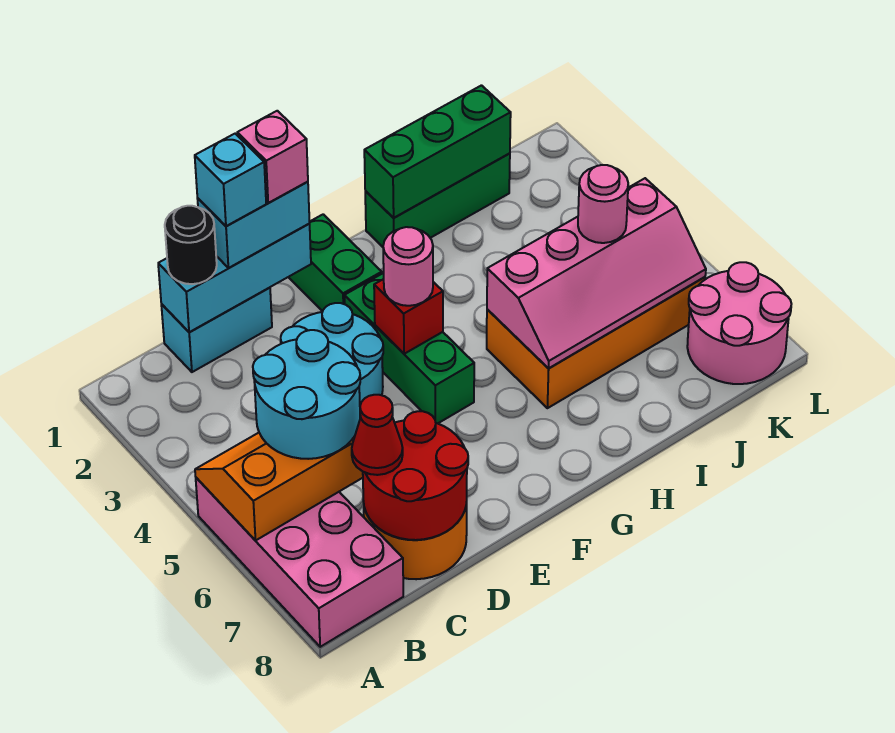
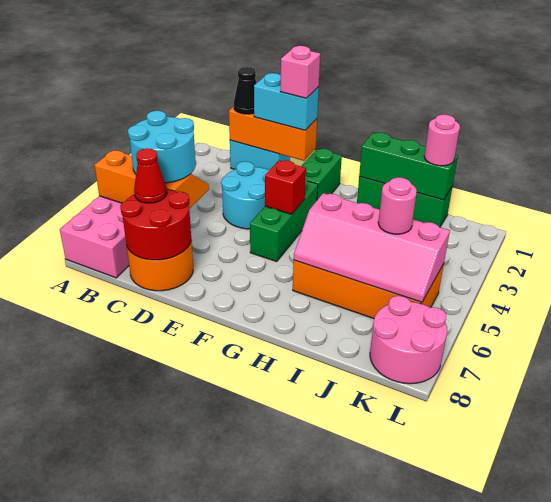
cyan 1x3 brick [158,224,311,332] -> orange 1x3 brick [229,106,317,161]
black 1x1 round brick [165,206,217,284] -> black 1x1 cone [234,67,256,114]
cyan 1x1 brick [195,134,266,226] -> none
pink 1x1 round brick [383,227,433,306] -> pink 1x1 round brick moved to [424,114,460,166]

